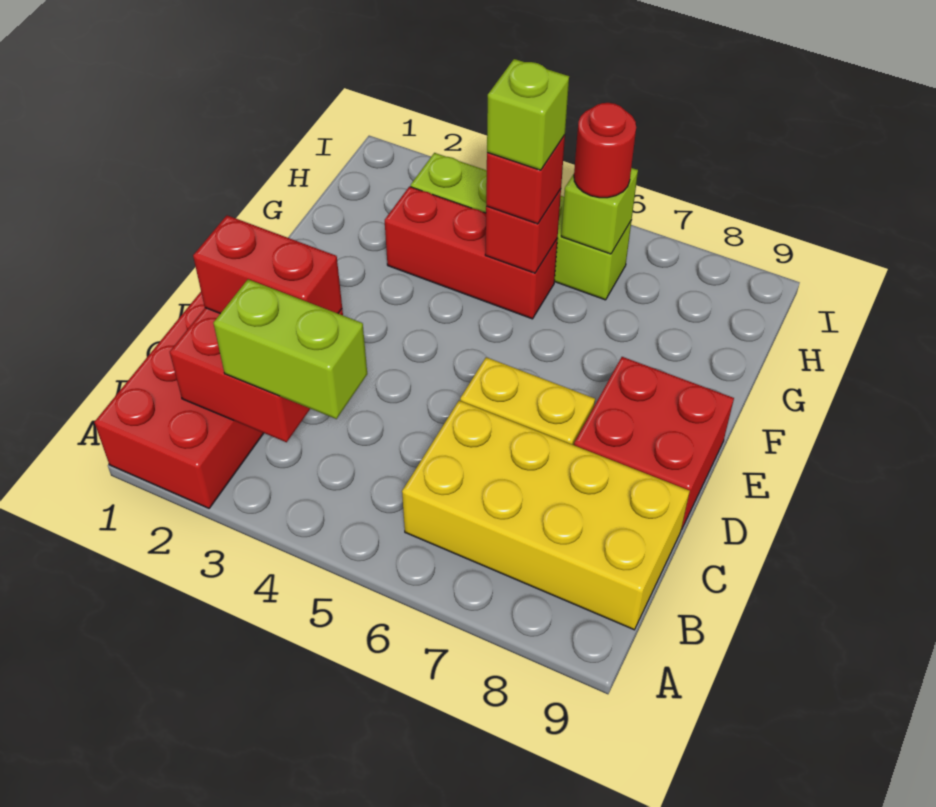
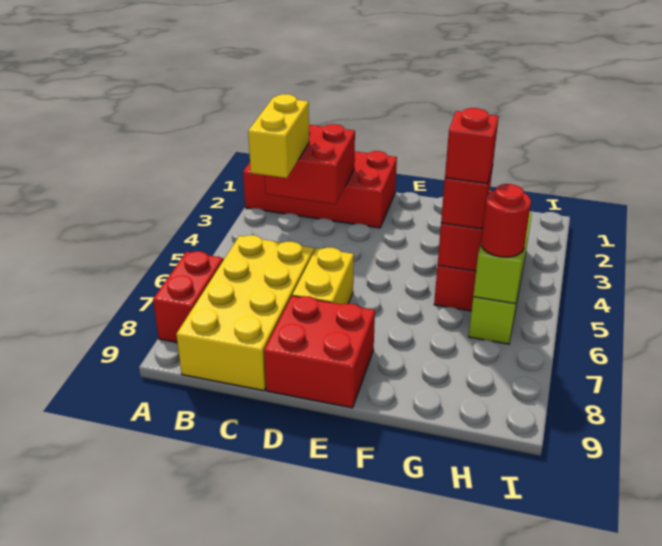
lime 1x2 brick [214,279,367,419] -> yellow 1x2 brick [248,94,309,178]
red 1x2 brick [193,215,342,314] -> red 1x2 brick moved to [153,251,223,342]
lime 1x1 brick [487,59,569,170] -> red 1x1 brick [445,108,499,184]

